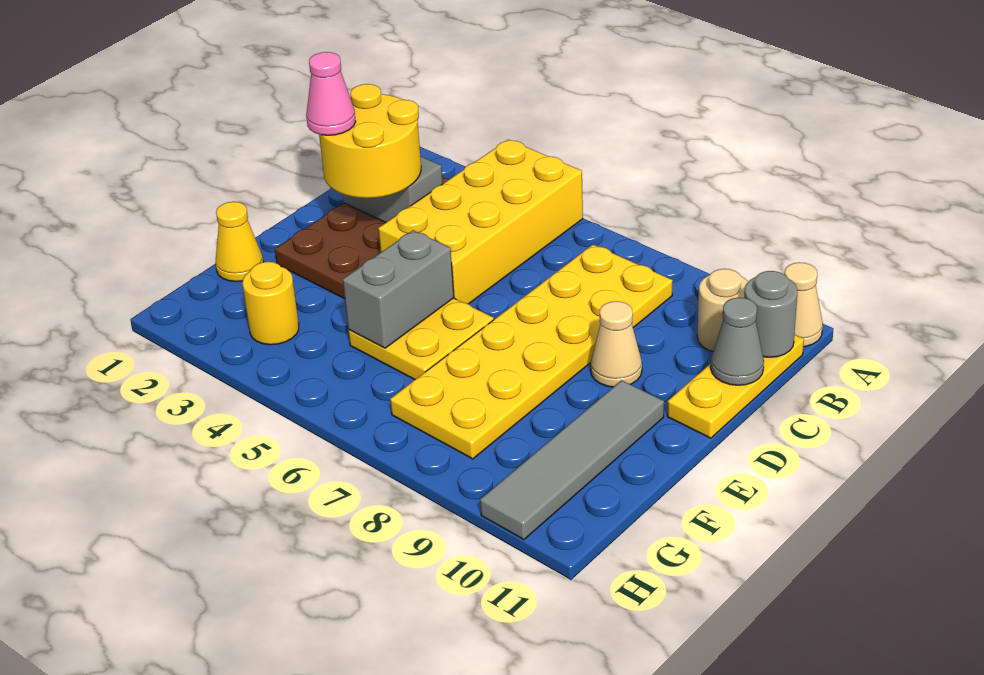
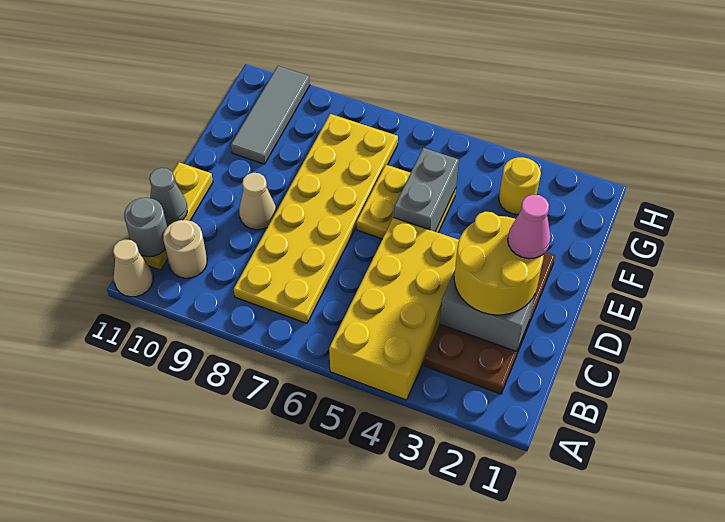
grey 1x4 tile [480,380,664,540] -> grey 1x3 tile [231,66,310,164]
yellow 1x1 cone [215,202,263,282] -> none

